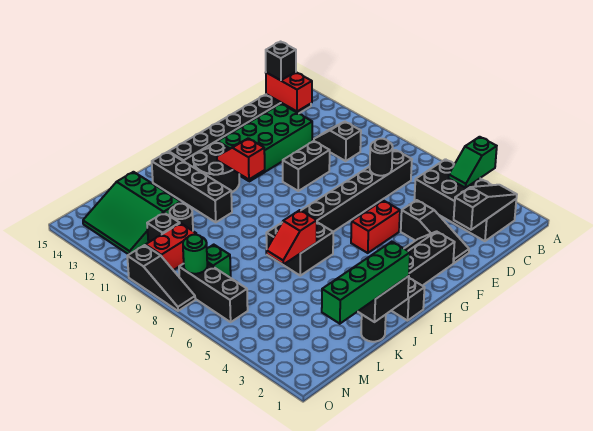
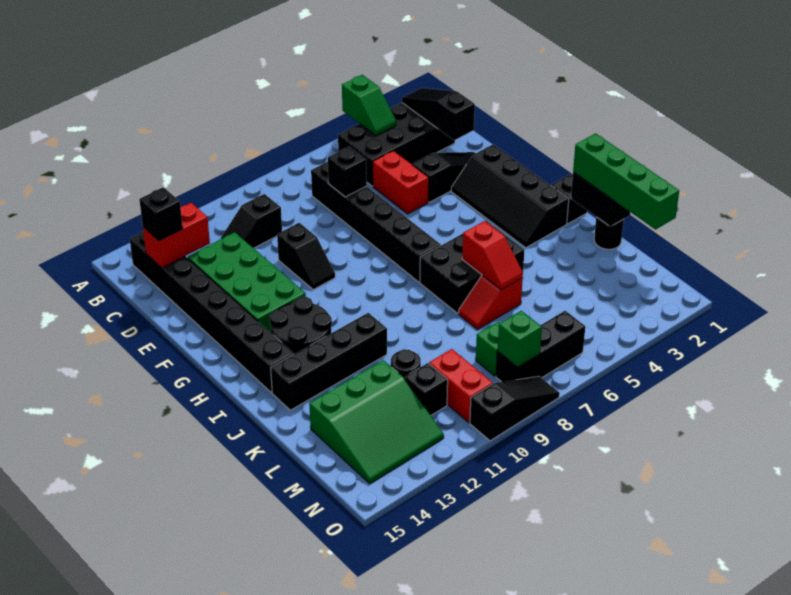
black 1x1 round brick [370,139,393,176] -> black 1x1 brick [328,147,367,197]
black 1x2 brick [283,141,330,191] -> black 1x2 slope [277,223,335,290]
red 1x2 brick [351,200,400,253] -> red 1x2 brick moved to [373,151,429,214]
red 1x2 slope [217,138,265,179] -> red 1x2 slope moved to [459,275,523,329]
black 2x2 brick [266,222,333,276] -> black 2x3 brick [420,221,524,313]
green 1x1 round brick [183,235,207,274] -> green 1x1 brick [498,311,542,367]

